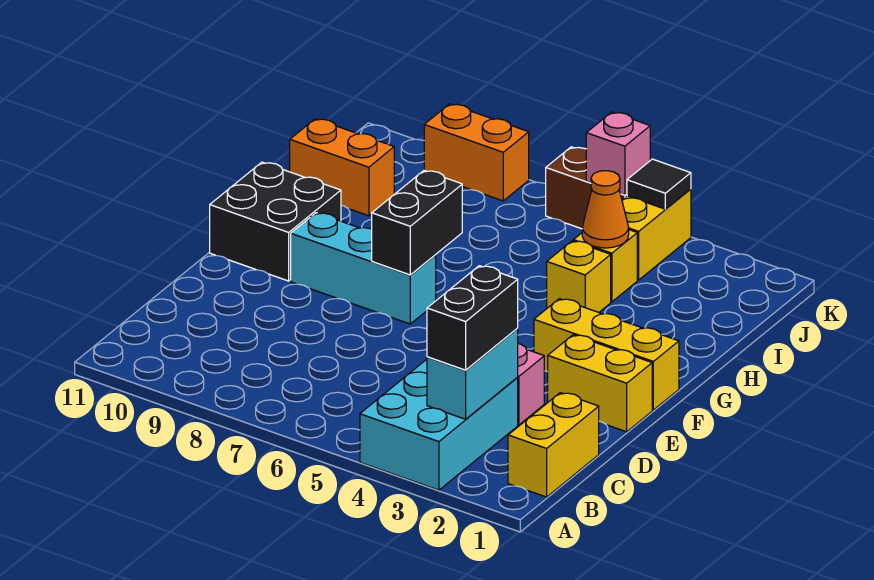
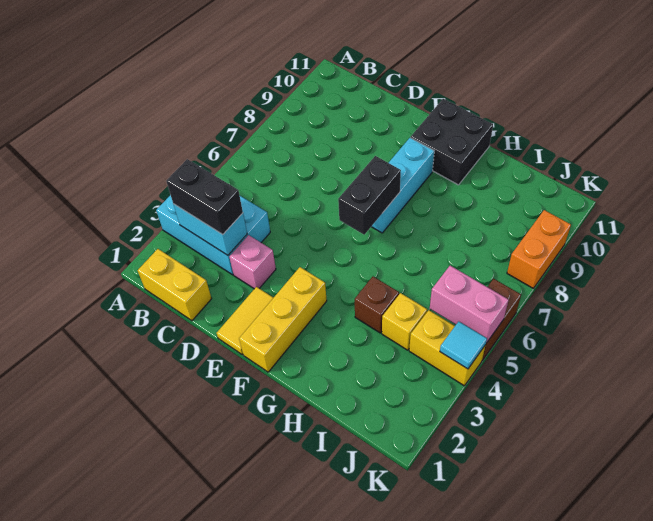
yellow 1x2 brick [548,335,652,432] -> yellow 1x2 tile [217,287,273,355]
black 1x2 brick [372,171,462,275] -> black 1x2 brick turned to [338,156,401,234]
yellow 1x1 brick [547,241,611,312] -> brown 1x1 brick [355,277,399,333]
orange 1x1 cone [582,171,629,248] -> none
orange 1x2 brick [290,119,394,216] -> none
black 1x1 tile [627,159,691,209] -> cyan 1x1 tile [440,321,487,369]
pink 1x1 brick [586,112,650,195] -> pink 1x2 brick [430,266,509,343]

